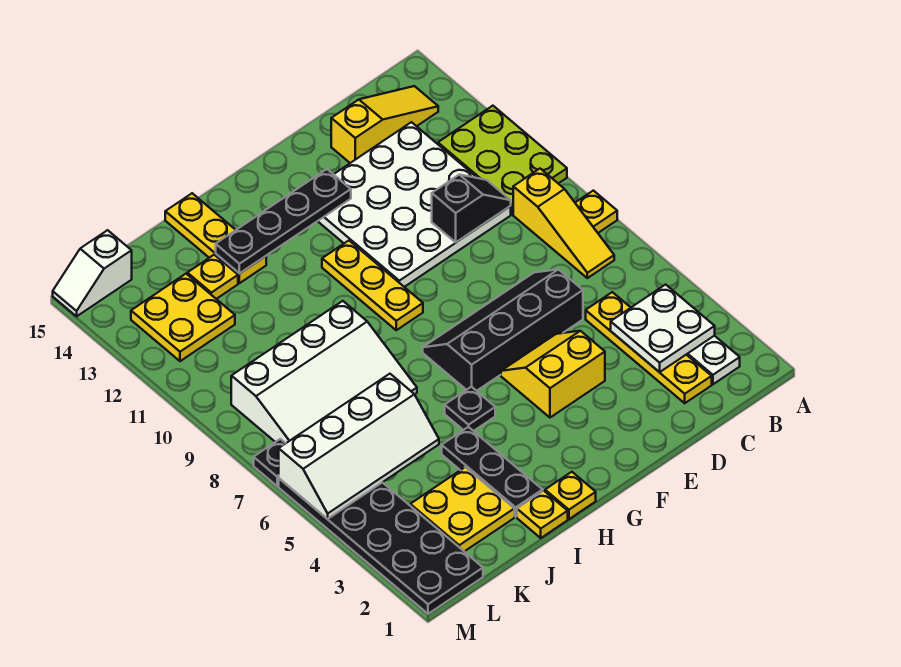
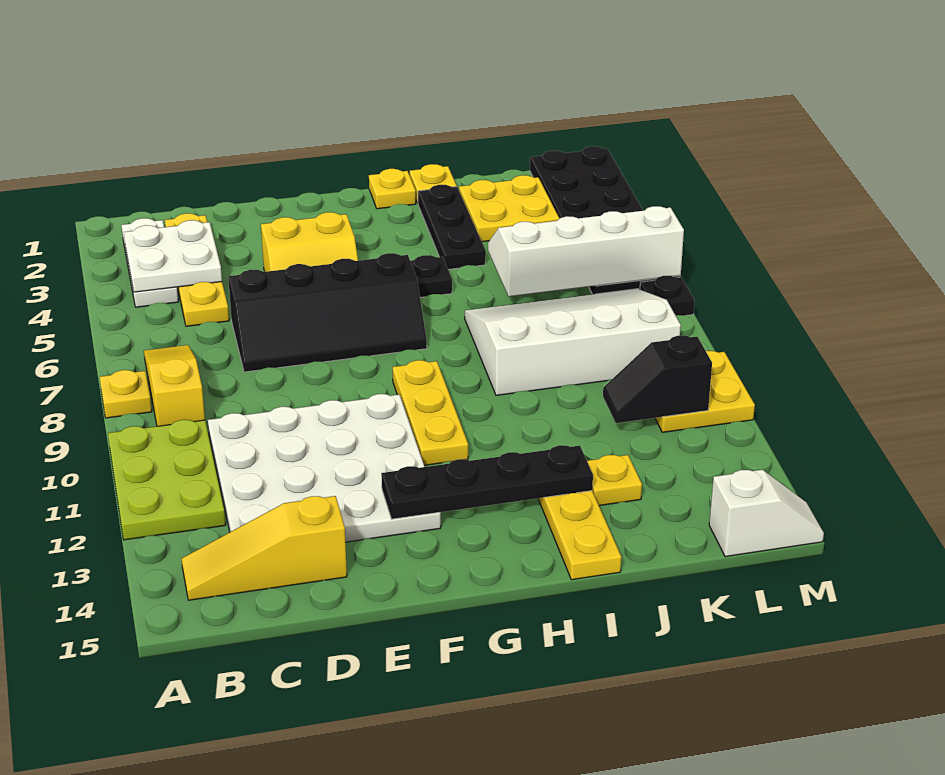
black 1x2 slope [432,175,511,242] -> black 1x2 slope moved to [603,335,712,423]
yellow 2x2 plate [131,274,235,361] -> yellow 2x2 plate moved to [655,351,755,432]

